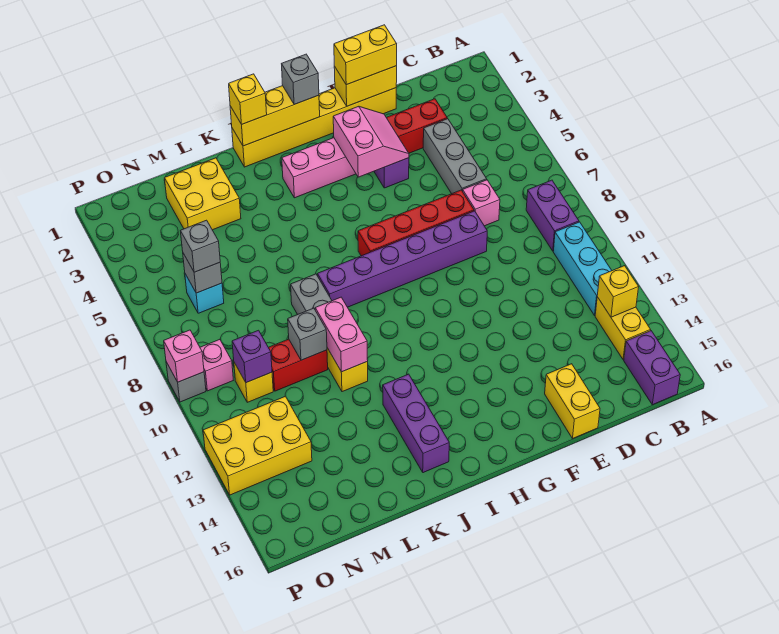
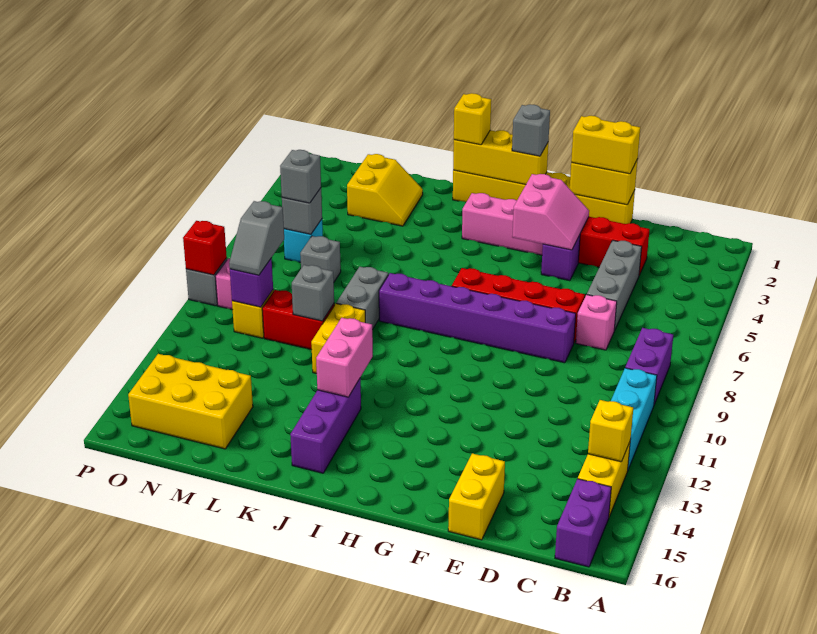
pink 1x2 brick [315,297,368,372] -> pink 1x2 brick moved to [316,318,373,397]
yellow 2x2 brick [165,158,241,230] -> yellow 2x2 slope [347,154,423,226]
none -> grey 1x1 brick [300,236,341,282]
none -> grey 1x2 slope [229,201,284,275]
yellow 2x3 brick [203,396,312,495] -> yellow 2x3 brick moved to [128,354,253,449]
pink 1x1 brick [164,330,204,382] -> red 1x1 brick [183,221,227,275]

